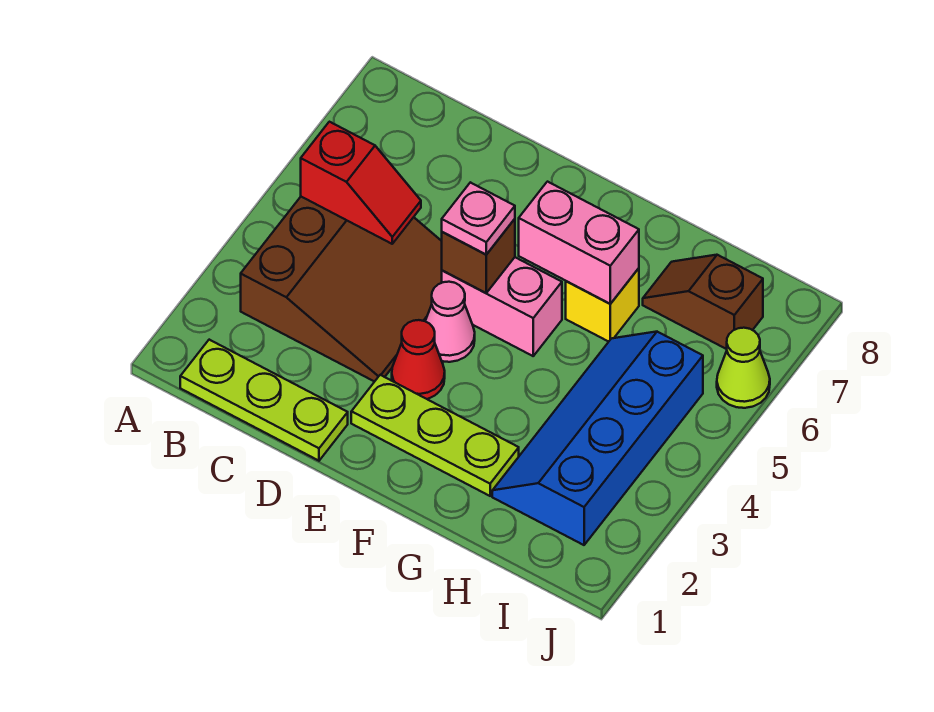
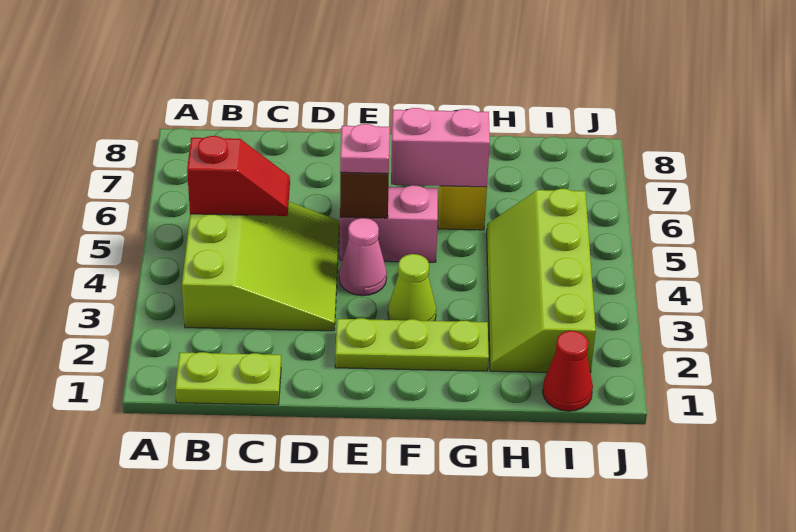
lime 1x3 plate [180,340,348,461] -> lime 1x2 plate [175,352,281,405]
brown 3x3 slope [241,197,442,382] -> lime 3x3 slope [182,202,339,331]
red 1x1 cone [392,320,445,399] -> red 1x1 cone moved to [543,331,593,411]
blue 2x4 slope [492,332,703,545] -> lime 2x4 slope [487,189,596,373]
brown 1x2 slope [643,255,763,349] -> none
lime 1x1 cone [717,328,770,408] -> lime 1x1 cone moved to [388,254,436,321]

